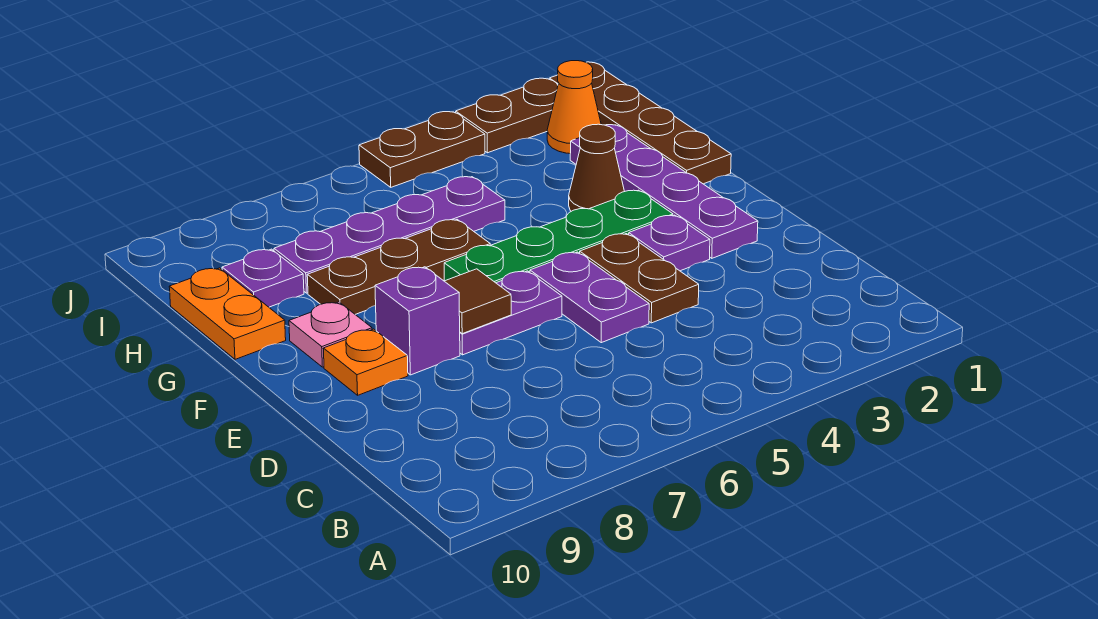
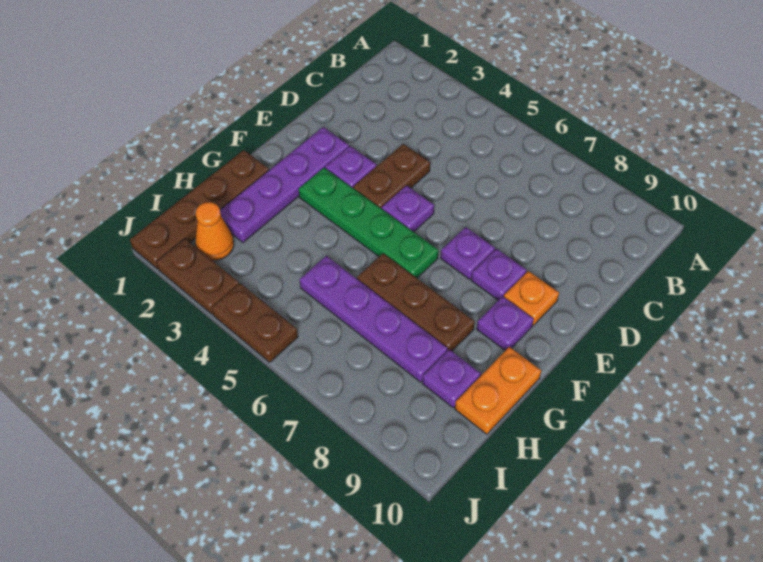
purple 1x2 plate [530,252,649,343] -> purple 1x1 plate [382,186,434,232]
purple 1x2 plate [460,271,562,355] -> purple 1x1 plate [441,227,495,279]
brown 1x1 tile [445,269,511,334] -> none
purple 1x1 brick [375,267,460,375] -> purple 1x1 plate [471,249,527,300]
pink 1x1 plate [289,302,372,367] -> purple 1x1 plate [477,296,534,351]
brown 1x1 cone [569,124,625,211] -> none

